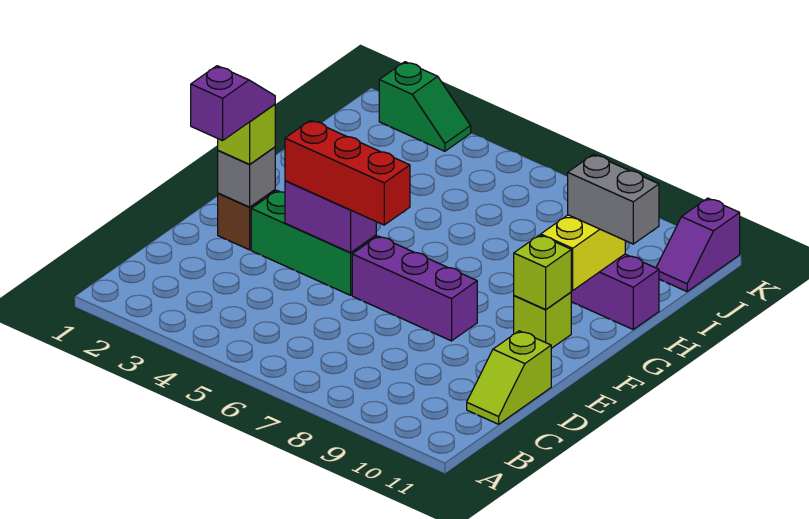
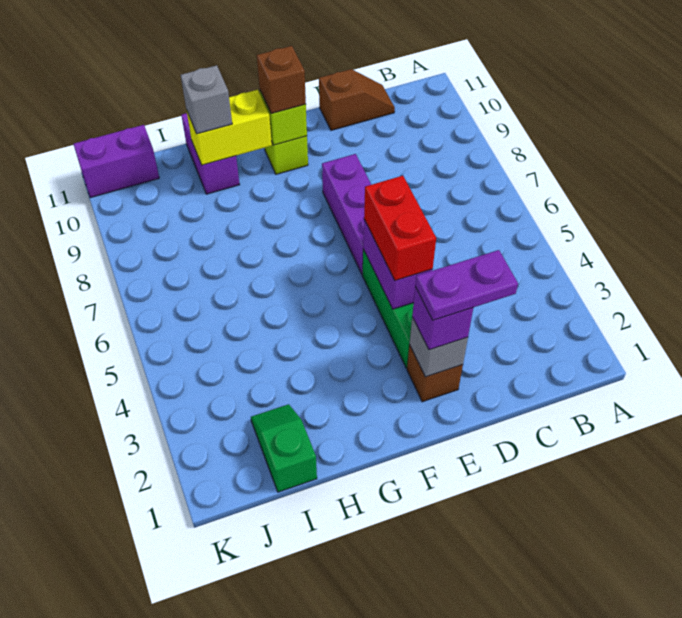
lime 1x2 slope [467,331,551,424] -> brown 1x2 slope [319,69,395,130]
purple 1x2 slope [191,66,275,141] -> purple 1x2 plate [415,250,518,320]
lime 1x1 brick [218,104,275,164] -> purple 1x1 brick [412,287,473,350]
red 1x3 brick [285,120,410,225] -> red 1x2 brick [364,175,436,281]
none -> brown 1x1 brick [257,46,306,114]
grey 1x2 brick [568,154,659,244] -> grey 1x1 brick [181,65,232,134]
purple 1x2 slope [656,198,740,292] -> purple 1x2 brick [73,125,159,198]
green 1x2 slope [379,62,471,151] -> green 1x2 slope moved to [251,404,317,492]

